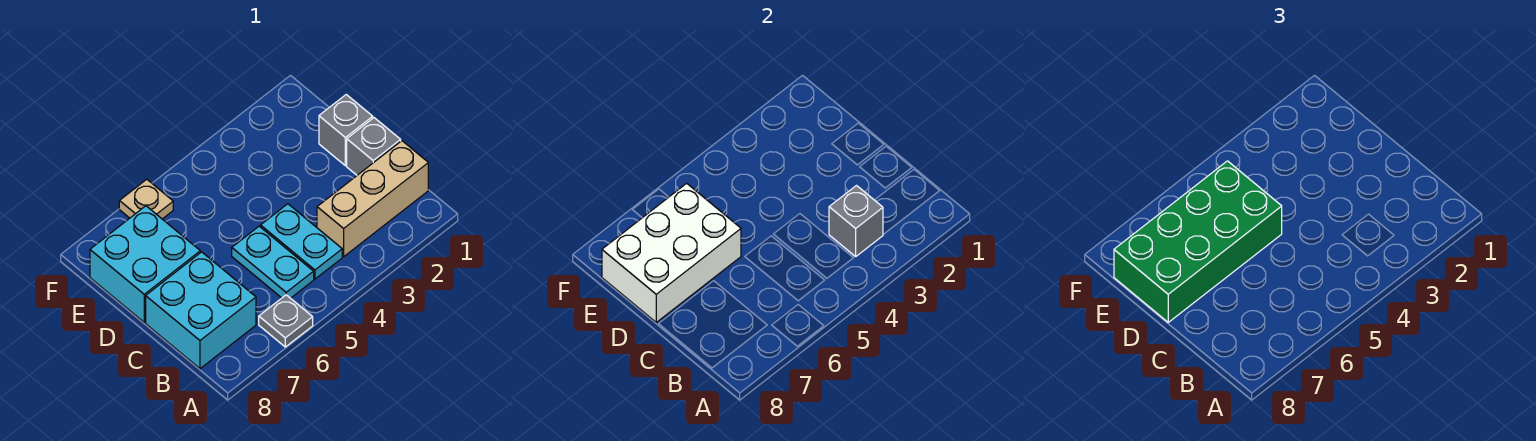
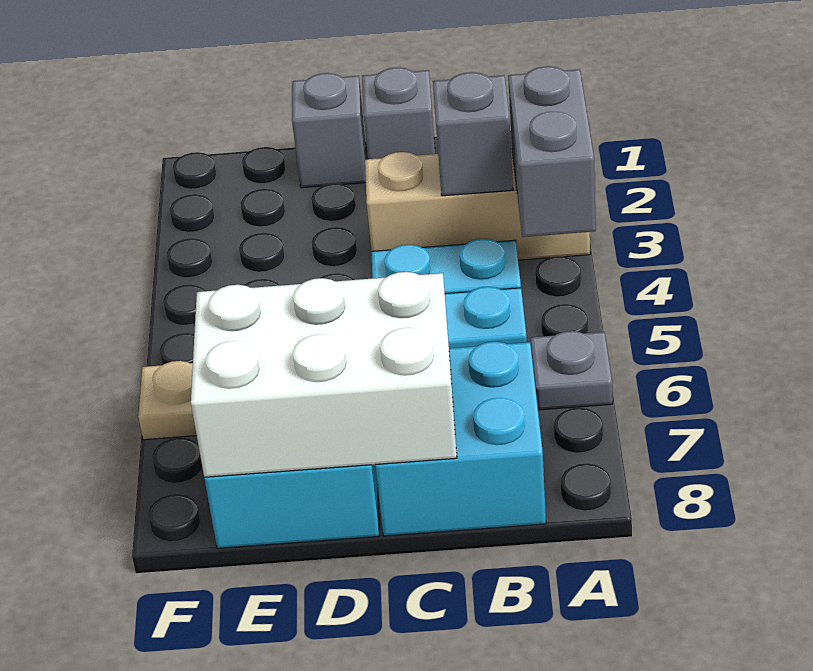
none -> grey 1x2 brick [508,66,596,237]
tan 1x3 brick [317,141,428,257] -> tan 1x3 brick turned to [365,148,590,260]
green 2x4 brick [1114,161,1282,322] -> none
white 2x3 brick [602,183,741,322] -> white 2x3 brick turned to [191,272,457,477]

